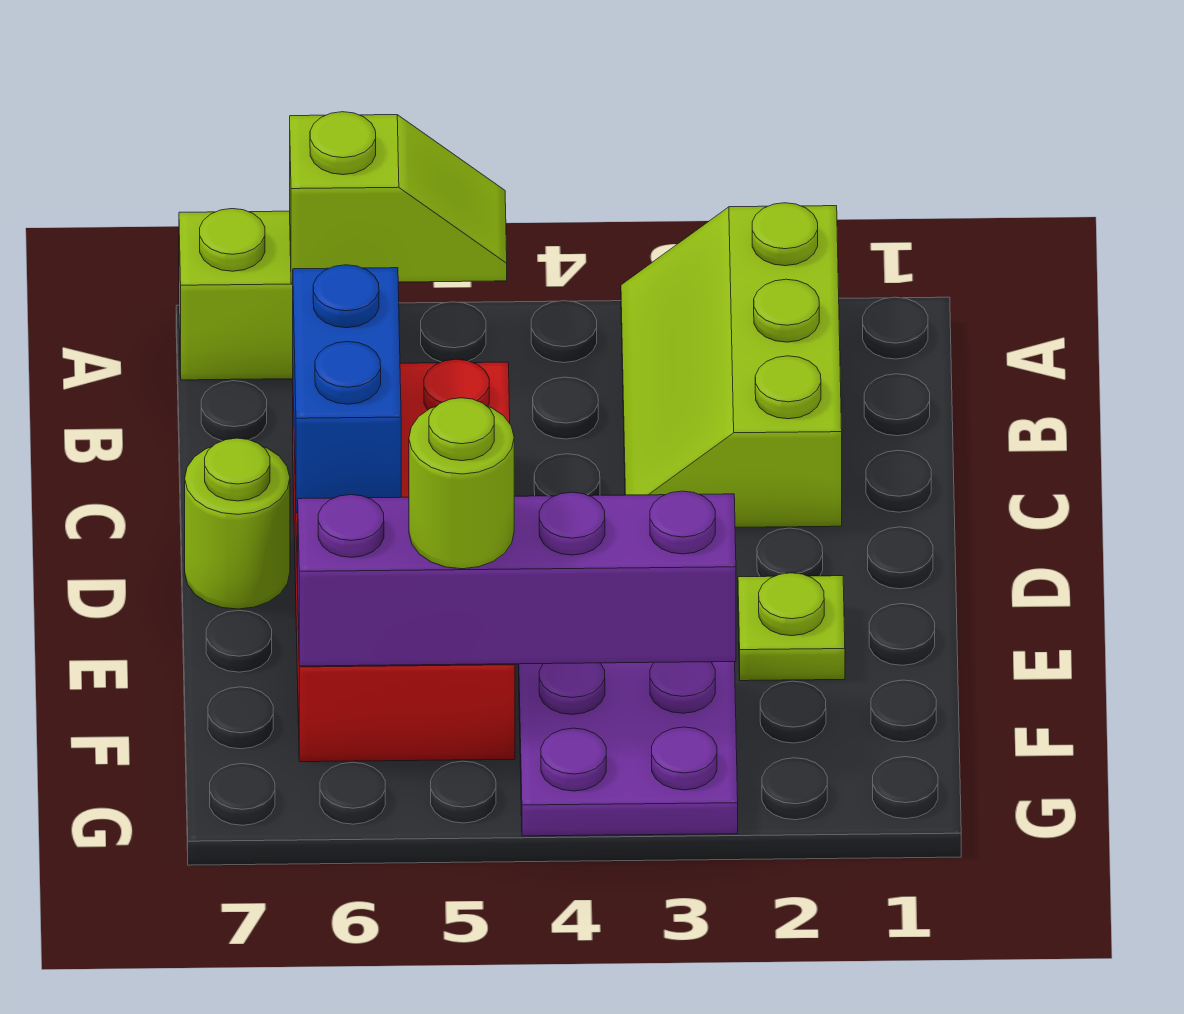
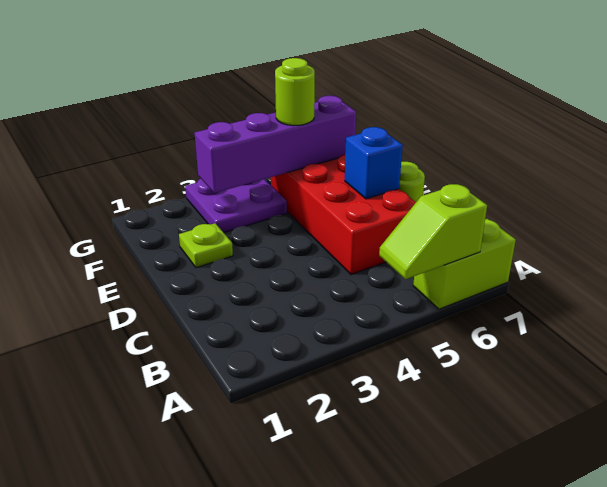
lime 2x3 slope [621,203,842,527] -> none
blue 1x2 brick [293,265,401,513] -> blue 1x1 brick [345,127,403,199]

